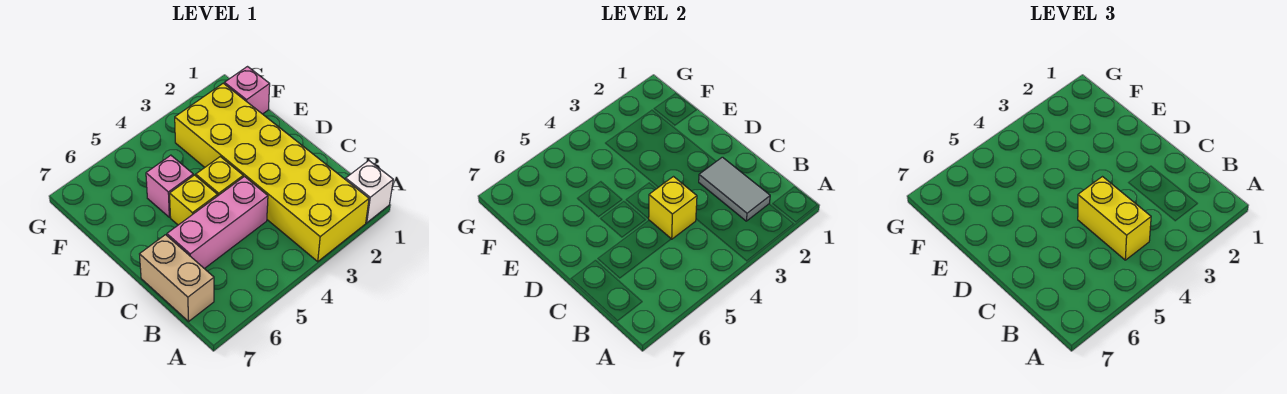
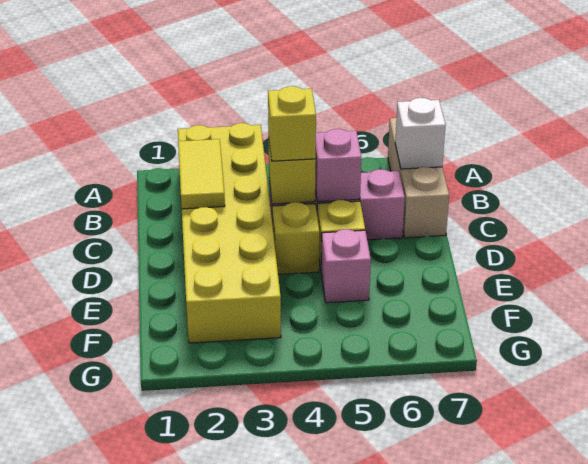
white 1x1 brick [346,161,393,223] -> white 1x1 brick moved to [395,98,446,169]
grey 1x2 tile [699,157,770,221] -> yellow 1x2 tile [178,139,225,209]
yellow 1x2 brick [1078,177,1151,260] -> yellow 1x1 brick [268,86,316,161]
tan 1x2 brick [140,235,214,321] -> tan 1x3 brick [388,118,449,238]
pink 1x1 brick [224,67,270,114] -> pink 1x1 brick moved to [315,129,361,202]

